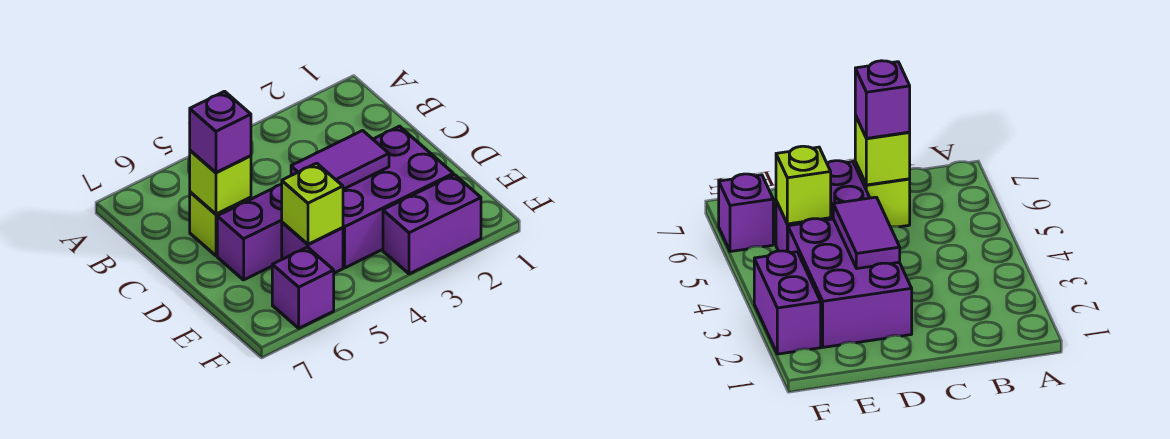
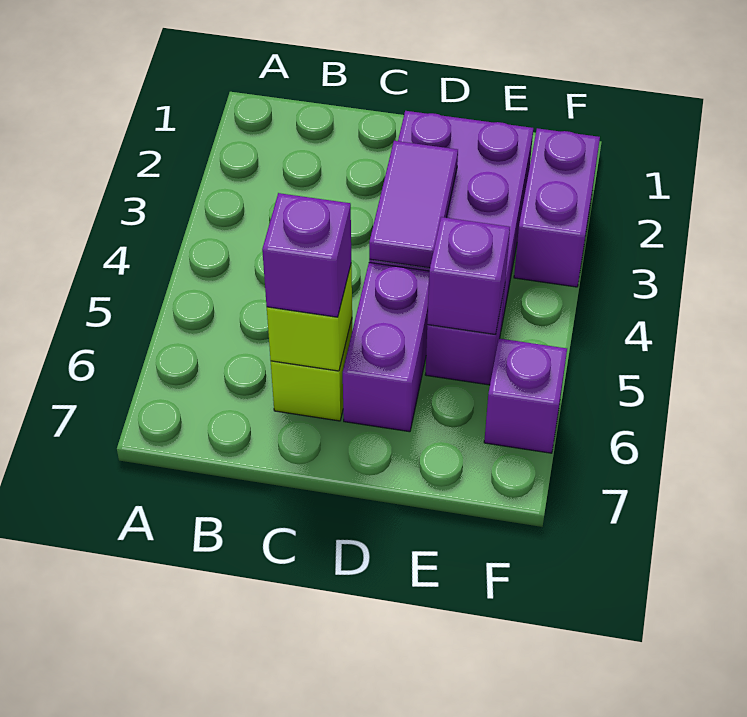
lime 1x1 brick [281,163,343,244] -> purple 1x1 brick [427,217,510,335]

